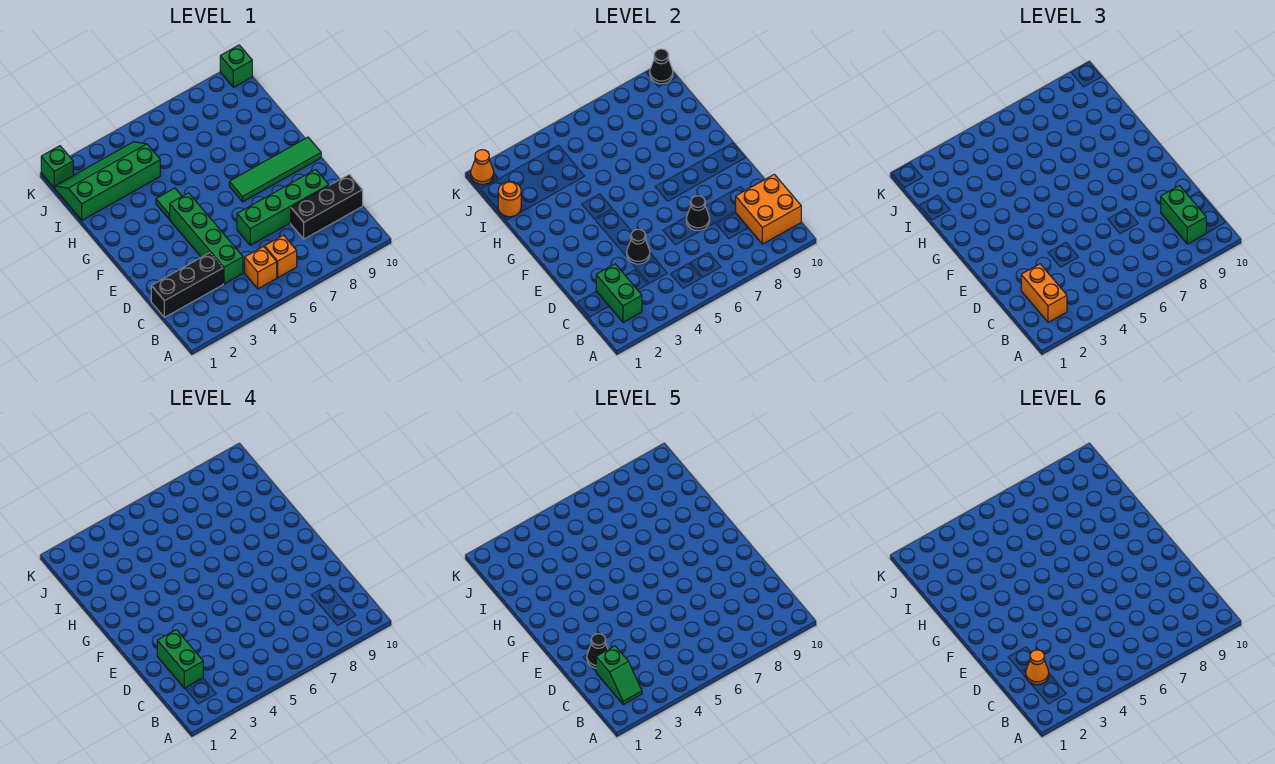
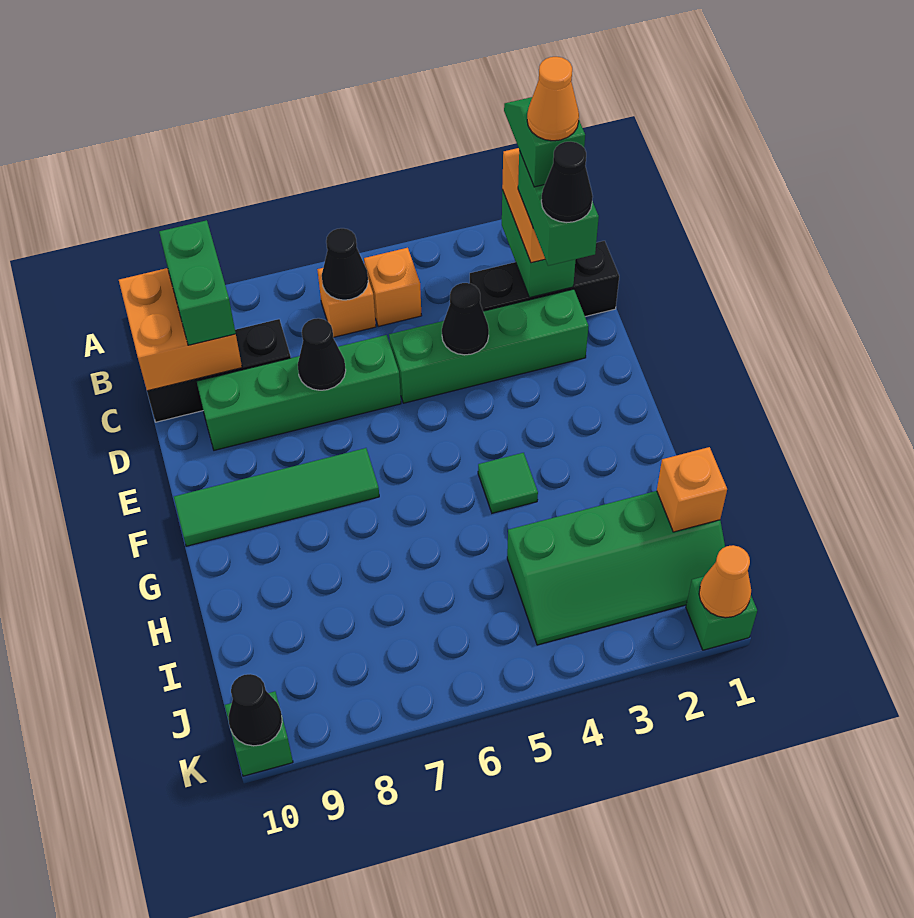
none -> black 1x1 cone [322,228,368,300]
green 1x4 brick [170,193,243,284] -> green 1x4 brick turned to [389,289,589,403]
orange 1x1 round brick [498,182,521,217] -> orange 1x1 brick [657,447,727,532]

